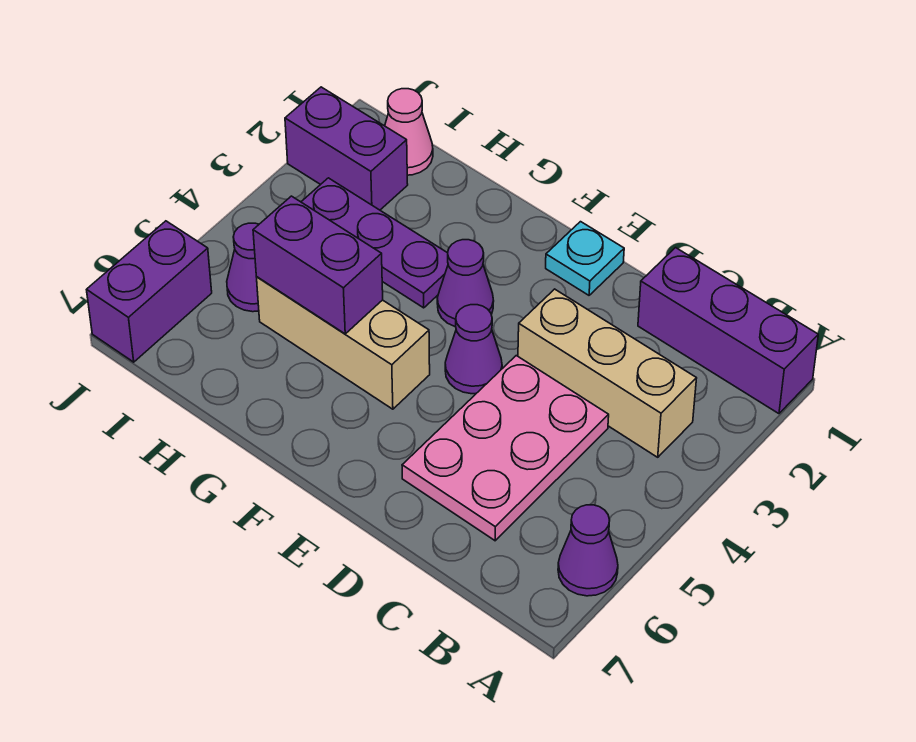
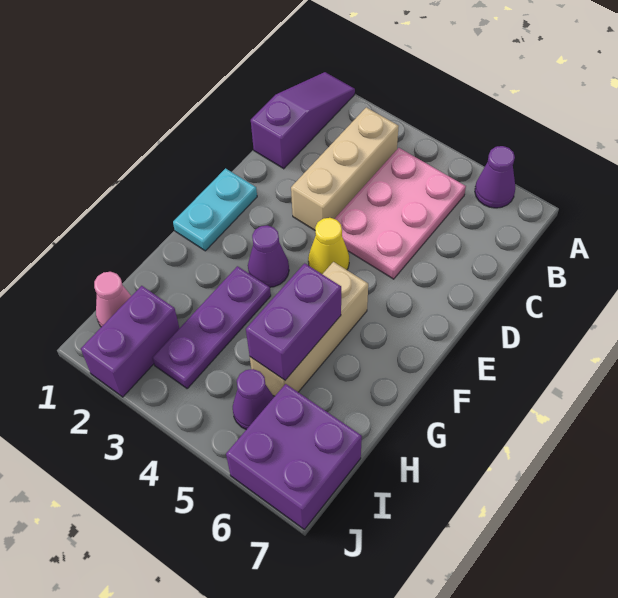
purple 1x3 brick [638,248,818,414] -> purple 1x3 slope [251,72,355,169]
pink 2x3 plate [402,356,609,541] -> pink 2x3 plate turned to [335,148,466,279]
cyan 1x1 plate [546,222,624,295] -> cyan 1x2 plate [173,168,257,251]
purple 1x1 cone [445,305,502,394] -> yellow 1x1 cone [308,218,349,274]
purple 1x2 brick [87,221,212,362] -> purple 2x2 brick [226,384,362,529]

